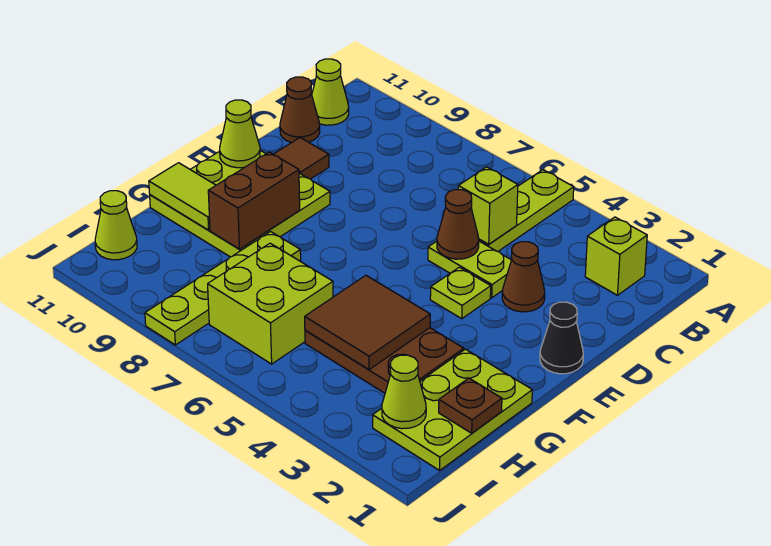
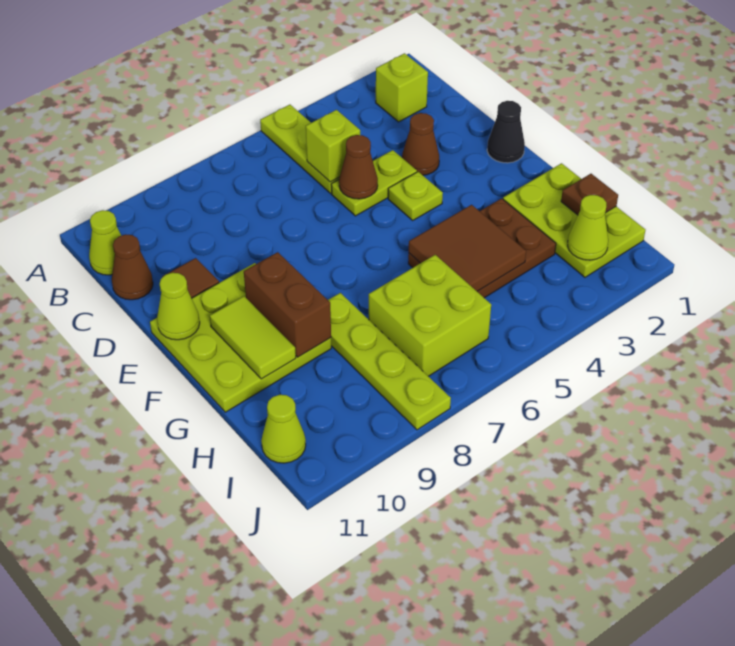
lime 1x2 tile [149,163,216,230] -> lime 1x2 tile turned to [210,296,296,379]

